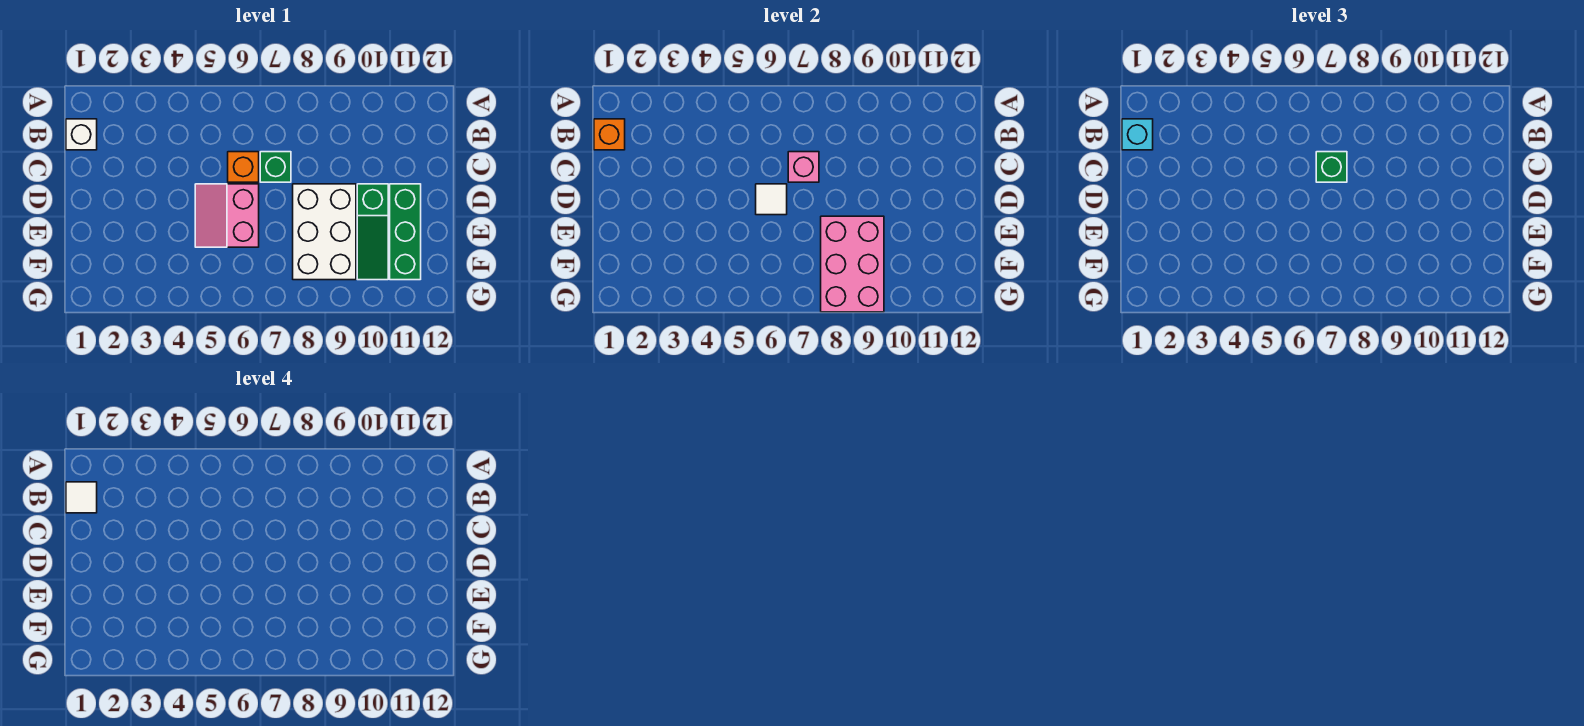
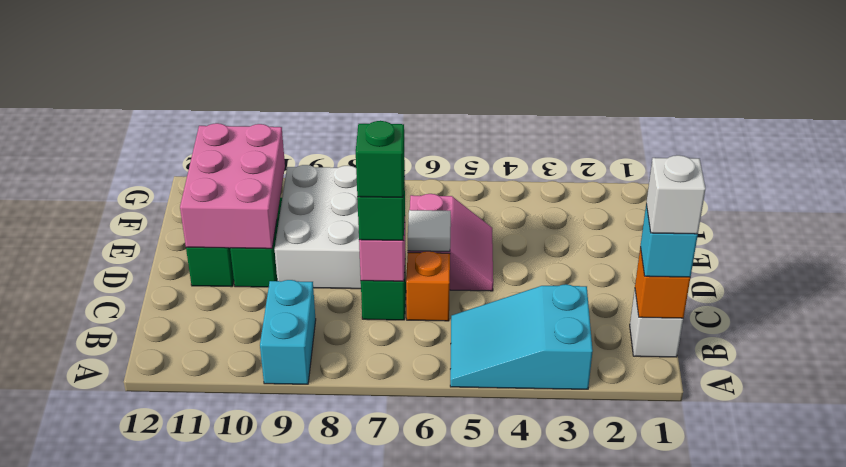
none -> cyan 2x3 slope [450,284,593,389]
none -> cyan 1x2 brick [260,280,316,384]
white 1x1 tile [66,482,97,513] -> white 1x1 brick [646,155,706,234]
none -> green 1x1 brick [356,121,405,197]
pink 2x3 brick [821,216,884,312] -> pink 2x3 brick moved to [180,123,285,249]

